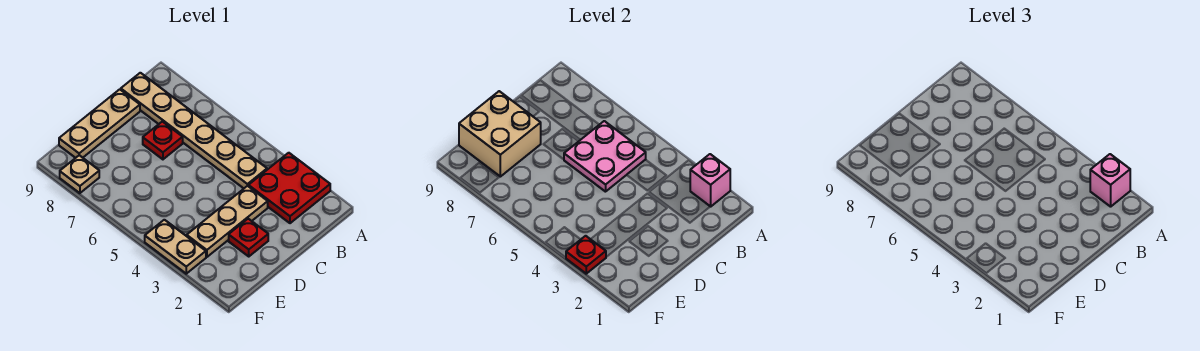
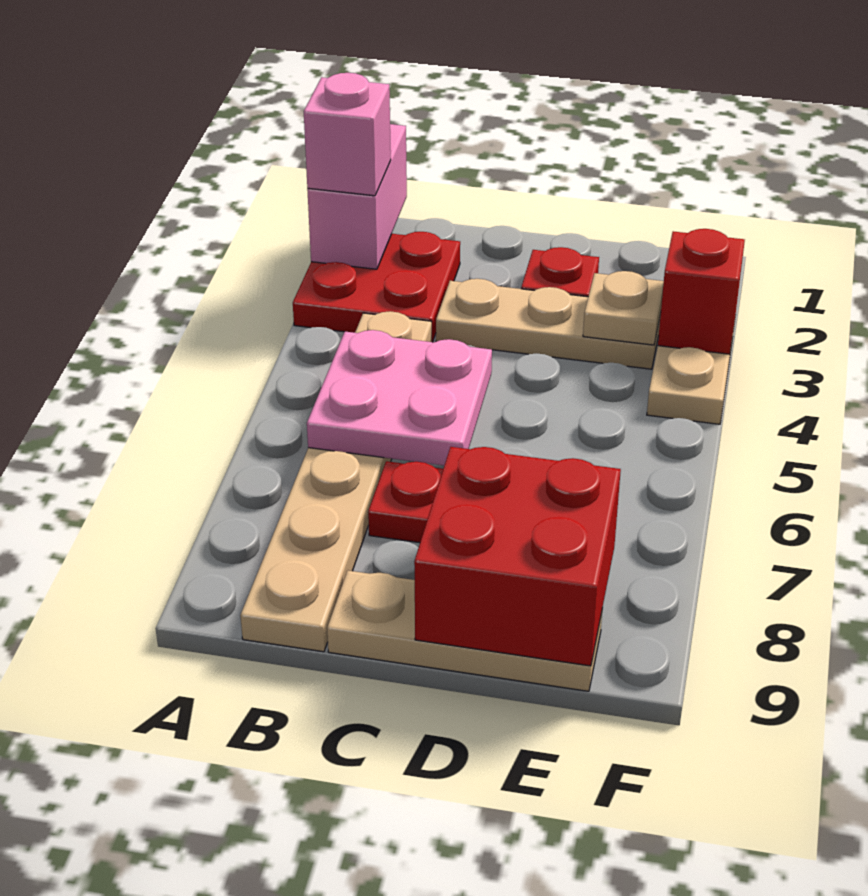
pink 1x1 brick [690,154,730,207] -> pink 1x2 brick [307,124,407,269]
tan 2x2 brick [459,91,541,177] -> red 2x2 brick [414,447,621,666]
red 1x1 plate [566,236,606,274] -> red 1x1 brick [658,229,745,354]
tan 1x1 plate [60,155,99,193] -> tan 1x1 plate moved to [583,271,664,345]

